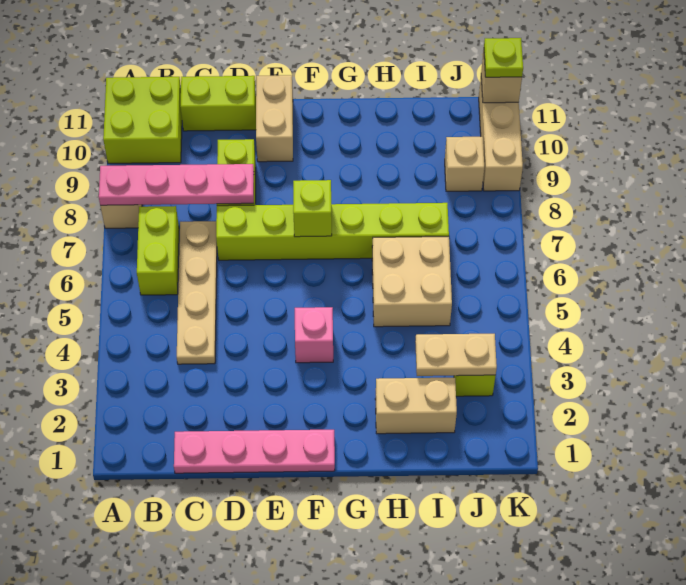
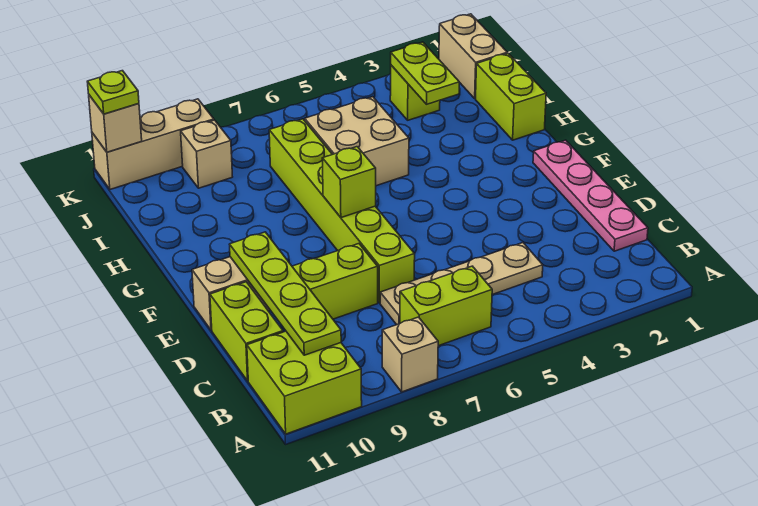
pink 1x4 plate [99,164,254,205] -> none
none -> lime 1x4 plate [229,232,341,355]
pink 1x1 brick [295,307,333,363] -> none
none -> lime 1x2 brick [476,53,546,140]
tan 1x2 brick [375,378,457,434] -> tan 1x2 brick moved to [439,14,507,99]
tan 1x2 plate [415,334,497,376] -> lime 1x2 plate [391,42,459,104]

